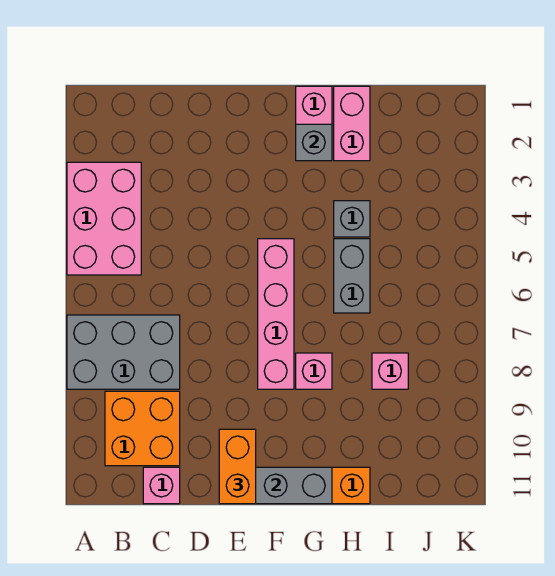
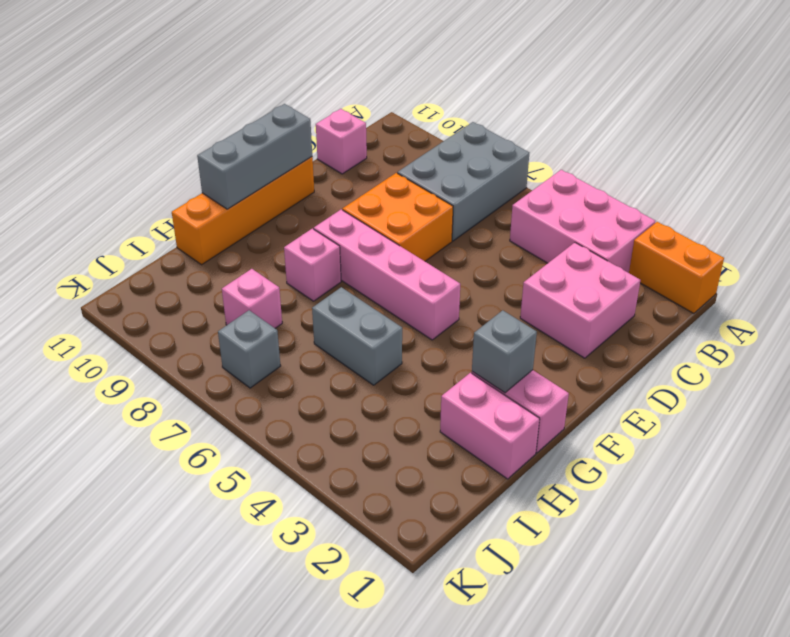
orange 2x2 brick [105,391,180,466] -> orange 2x2 brick moved to [342,173,453,261]
none -> pink 2x2 brick [520,243,640,358]
orange 1x2 brick [219,429,256,504] -> orange 1x2 brick moved to [629,222,724,313]
grey 1x1 brick [334,201,370,237] -> grey 1x1 brick moved to [218,310,280,388]

